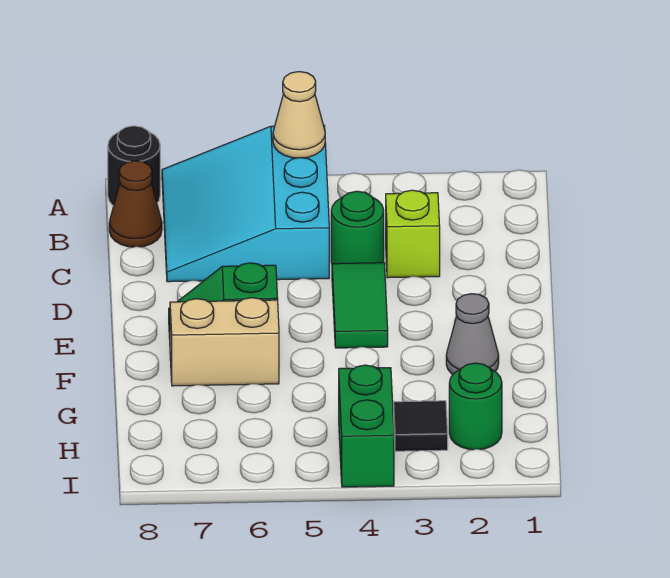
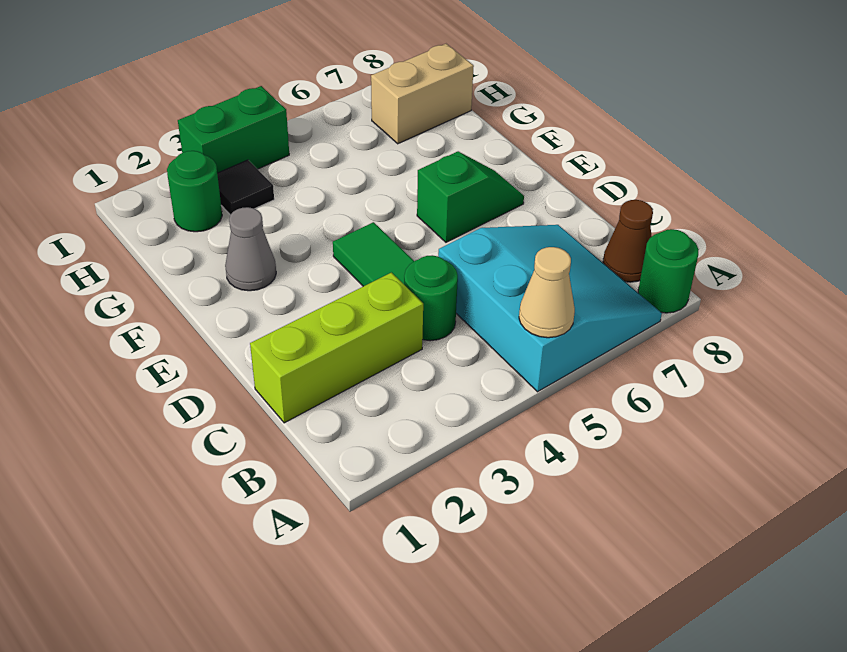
black 1x1 round brick [108,126,160,206] -> green 1x1 round brick [638,229,699,313]
lime 1x1 brick [386,190,440,278] -> lime 1x3 brick [250,273,423,423]
tan 1x2 brick [170,298,279,386] -> tan 1x2 brick moved to [371,44,474,144]
green 1x2 brick [339,365,394,487] -> green 1x2 brick turned to [178,86,289,173]

